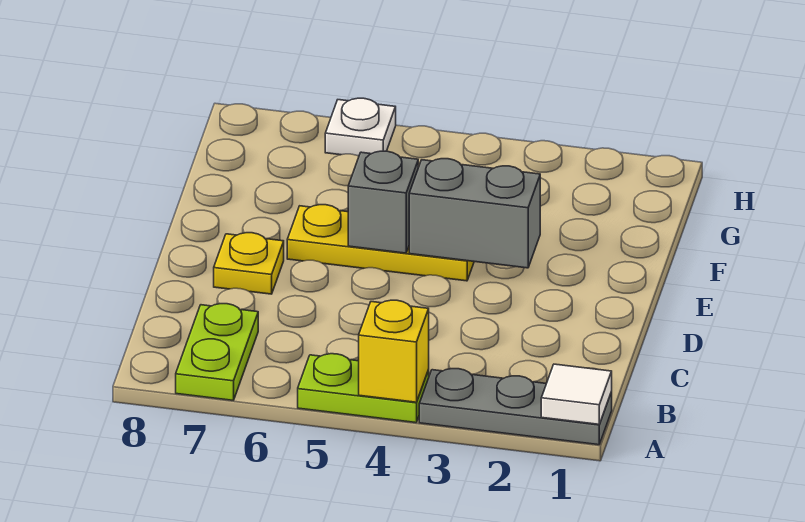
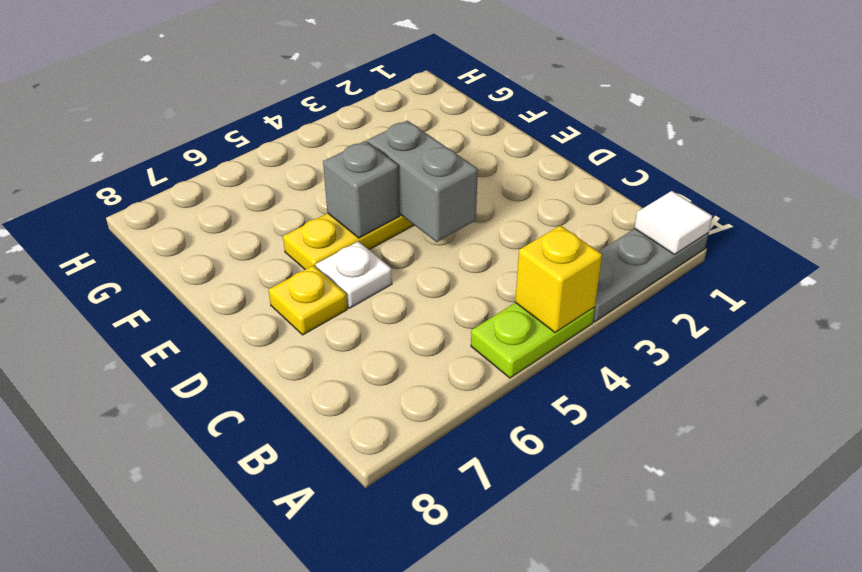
lime 1x2 plate [176,304,258,400] -> none
grey 1x2 brick [409,159,540,268] -> grey 1x2 brick turned to [367,121,478,242]
white 1x1 plate [325,98,396,156] -> white 1x1 plate moved to [316,241,392,308]

